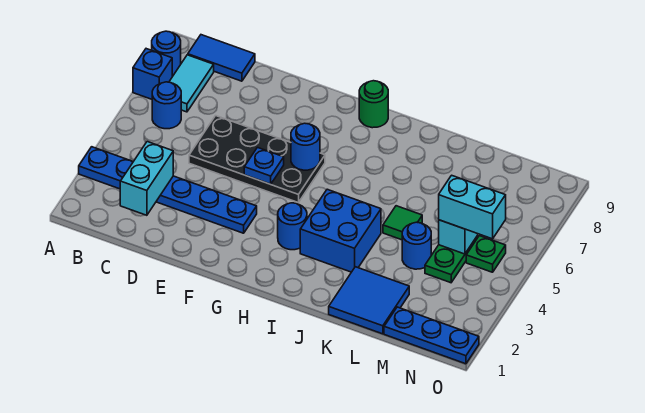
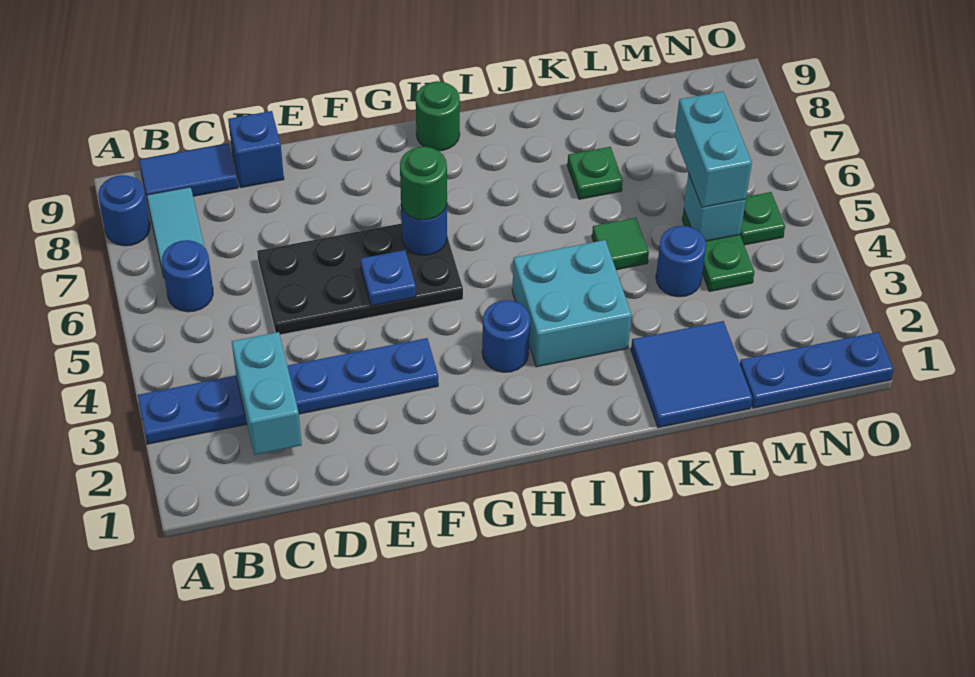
blue 1x1 brick [133,49,172,99] -> blue 1x1 brick moved to [228,111,284,187]
none -> green 1x1 round brick [400,147,447,220]
blue 2x2 brick [300,189,381,272] -> cyan 2x2 brick [512,240,632,367]
none -> green 1x1 plate [567,147,623,199]
cyan 1x2 brick [439,175,506,239] -> cyan 1x2 brick turned to [675,91,752,207]

